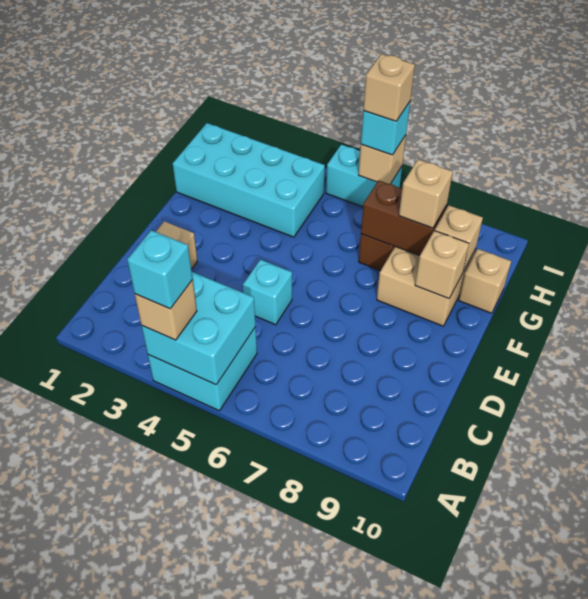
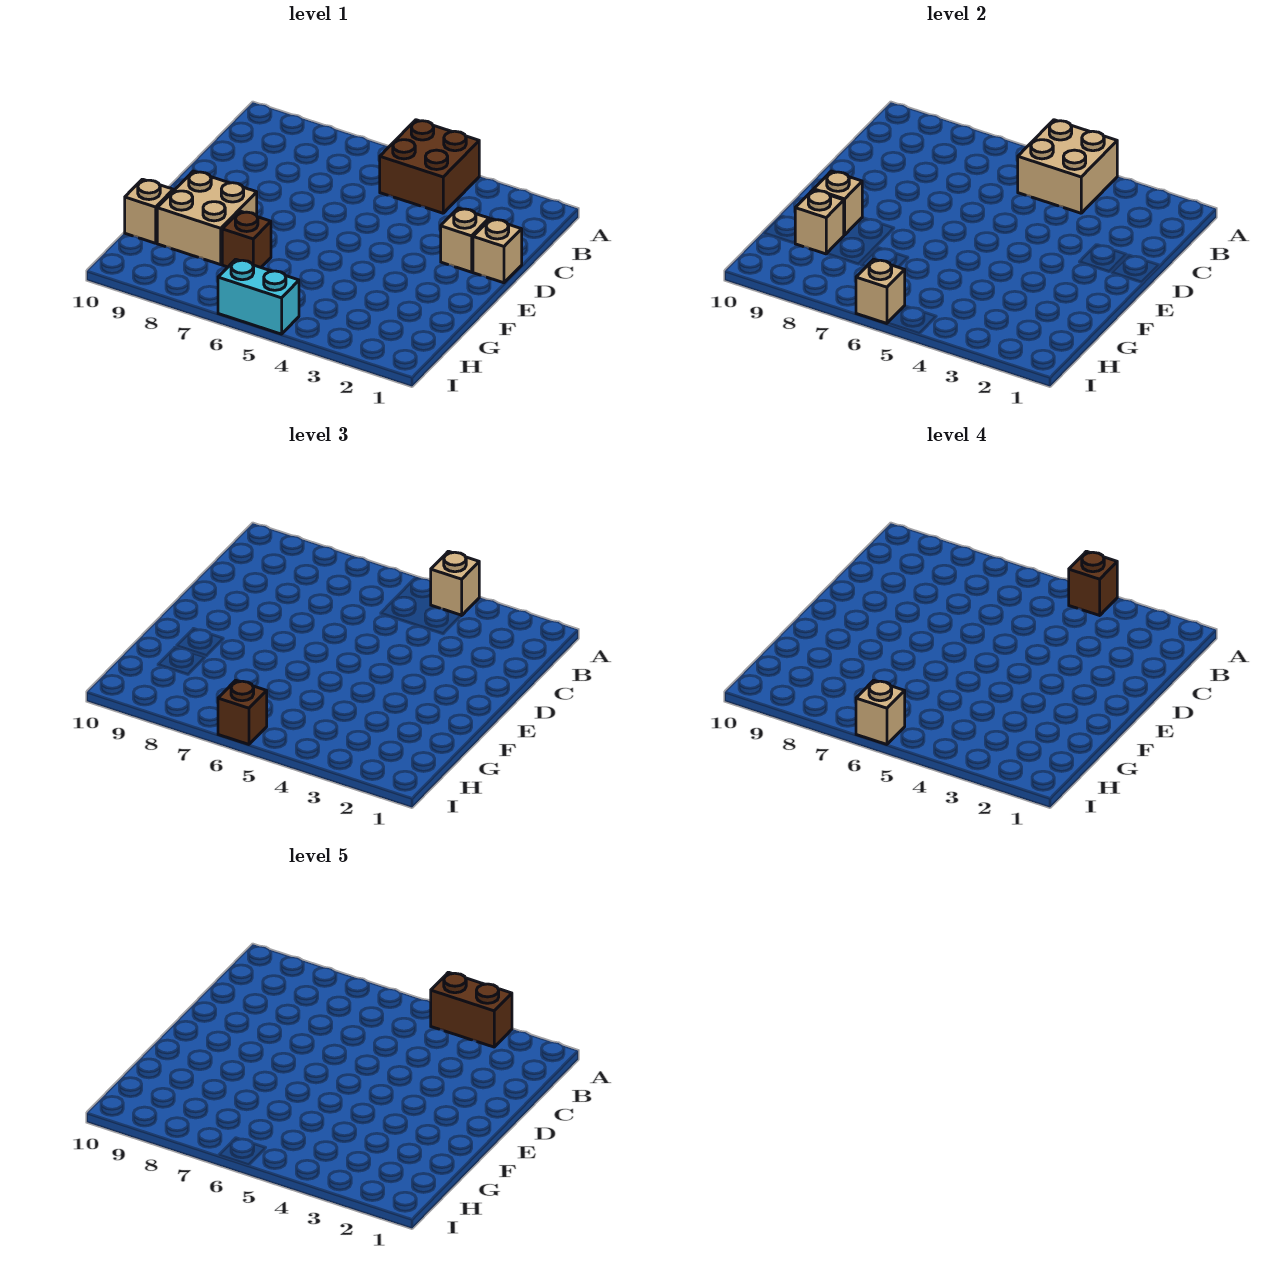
cyan 2x2 brick [148,327,257,411] -> brown 2x2 brick [380,120,479,213]
cyan 2x2 brick [141,272,256,385] -> tan 2x2 brick [1018,120,1117,213]
cyan 1x1 brick [127,230,192,309] -> brown 1x1 brick [1069,551,1117,615]
cyan 1x1 brick [243,260,292,325] -> none
cyan 2x4 brick [173,123,325,237] -> none
brown 1x2 brick [361,180,447,256] -> brown 1x2 brick moved to [431,972,512,1047]
tan 1x1 brick [399,159,453,228] -> tan 1x1 brick moved to [473,219,522,283]
cyan 1x1 brick [361,102,410,155] -> brown 1x1 brick [218,680,267,744]

